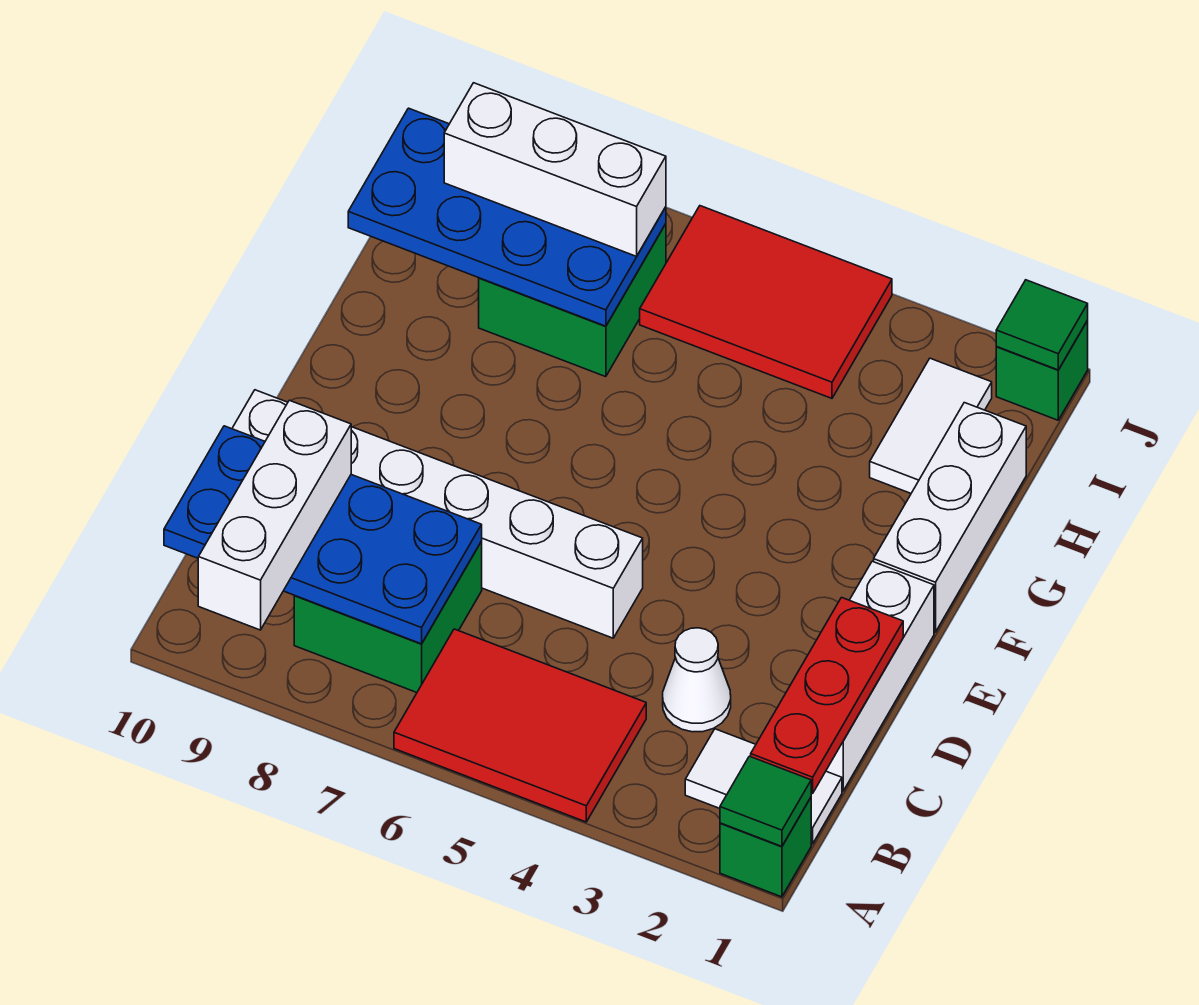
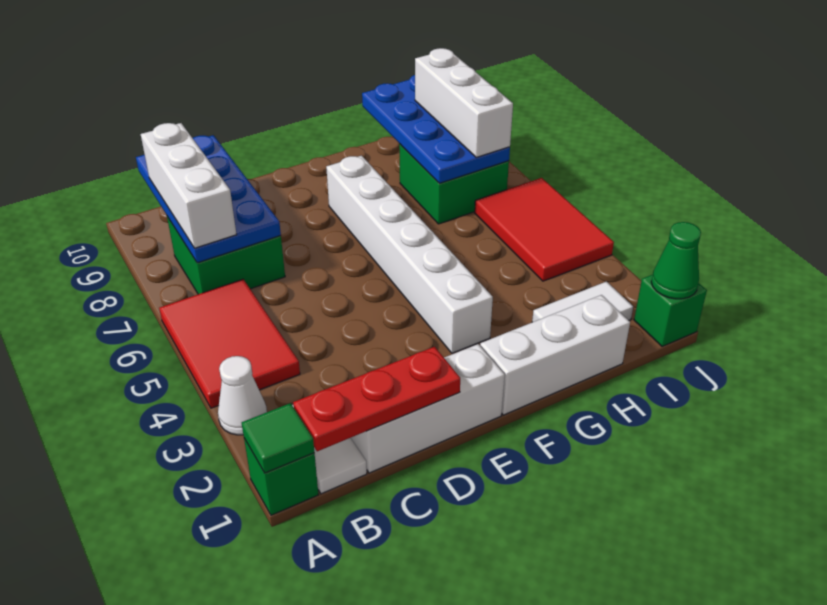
white 1x3 brick [198,400,351,630] -> white 1x3 brick turned to [141,123,237,248]
white 1x1 cone [663,628,731,732] -> white 1x1 cone moved to [218,356,267,435]
white 1x6 brick [232,390,643,638] -> white 1x6 brick moved to [326,156,493,353]
green 1x1 tile [996,280,1088,370] -> green 1x1 cone [651,222,701,299]

